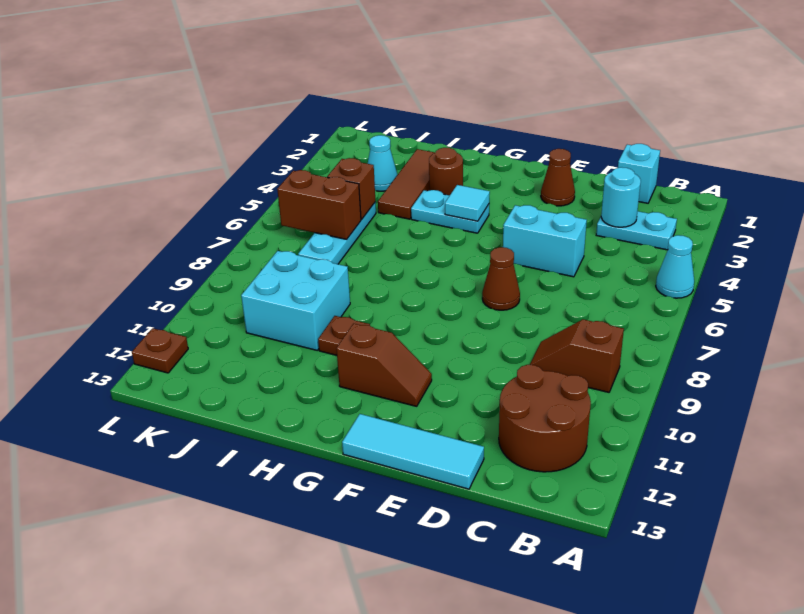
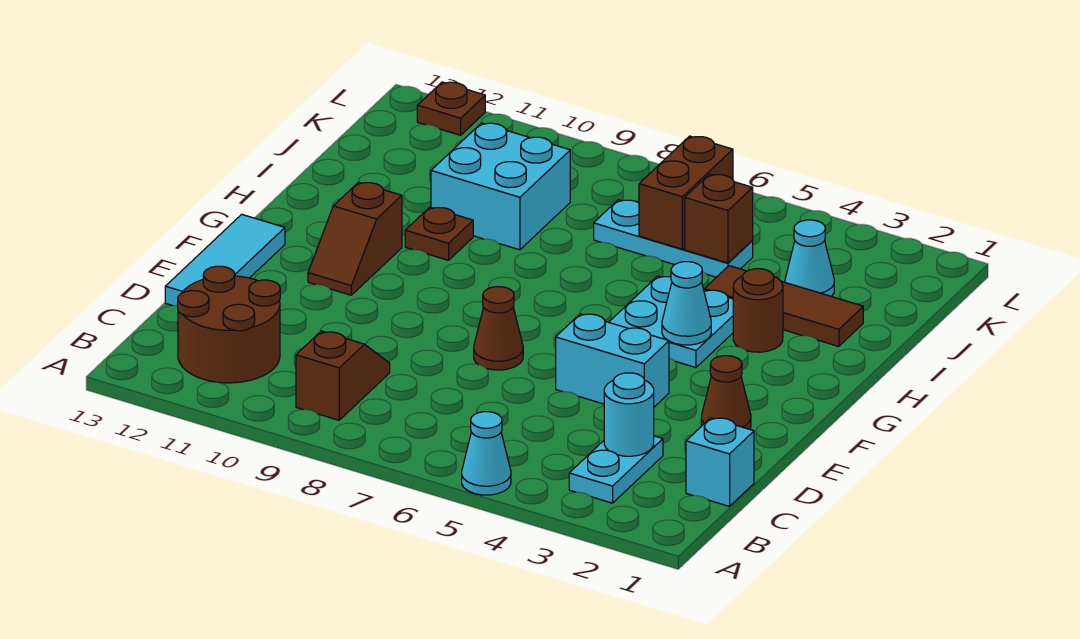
cyan 1x2 brick [503,205,587,277] -> cyan 1x2 brick turned to [556,314,669,407]
cyan 1x2 plate [411,190,489,233] -> cyan 2x2 plate [609,276,733,368]
cyan 1x1 tile [445,185,490,221] -> cyan 1x1 cone [662,262,711,345]

